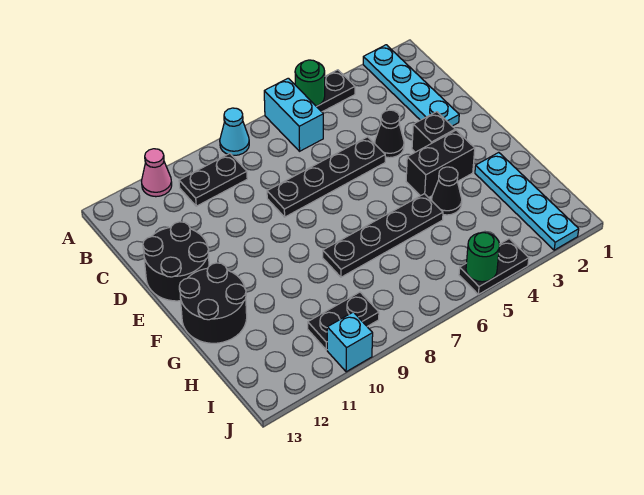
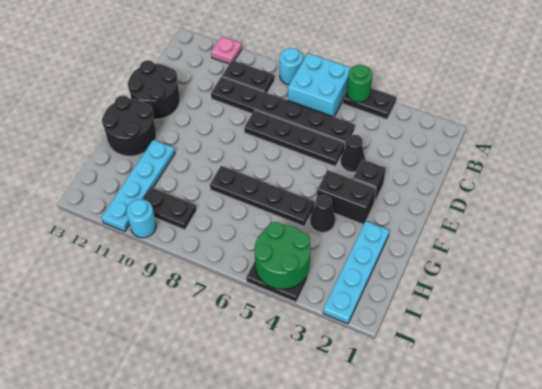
cyan 1x4 plate [363,45,459,126] -> cyan 1x4 plate moved to [102,140,175,232]
cyan 1x2 brick [264,78,323,151] -> cyan 2x2 brick [288,53,351,117]
cyan 1x1 cone [220,108,249,155] -> cyan 1x1 round brick [280,48,303,85]
pink 1x1 cone [142,149,172,197] -> pink 1x1 plate [211,37,242,64]
none -> black 1x6 plate [211,77,355,147]
green 1x1 round brick [466,233,500,282] -> green 2x2 round brick [255,222,310,289]
cyan 1x1 brick [327,312,373,372] -> cyan 1x1 round brick [126,199,156,238]

